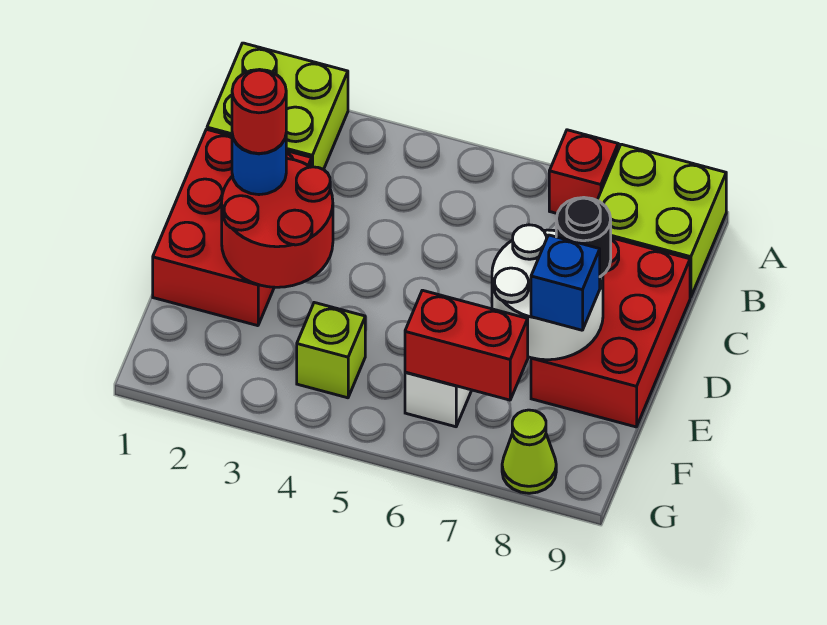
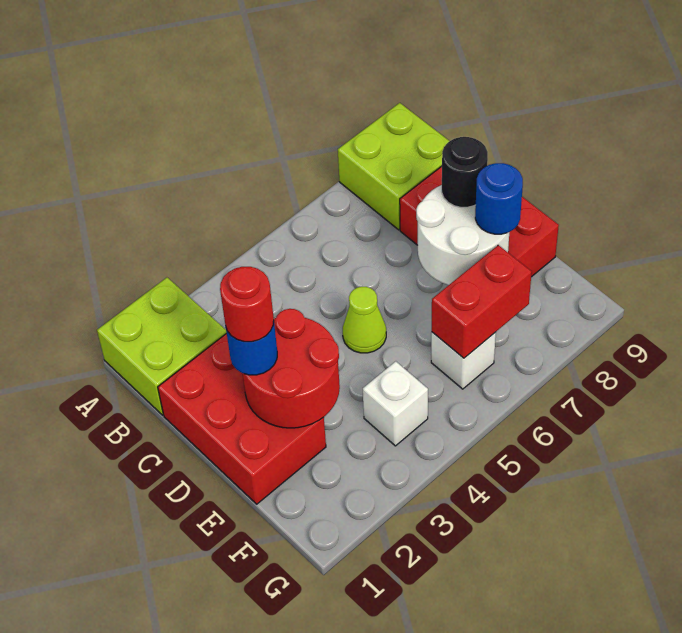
red 1x1 brick [549,130,618,214] -> none
blue 1x1 brick [531,235,600,330] -> blue 1x1 round brick [475,163,523,234]
lime 1x1 brick [297,303,365,398] -> white 1x1 brick [363,361,428,446]
lime 1x1 cone [502,410,556,493] -> lime 1x1 cone moved to [343,287,386,353]

